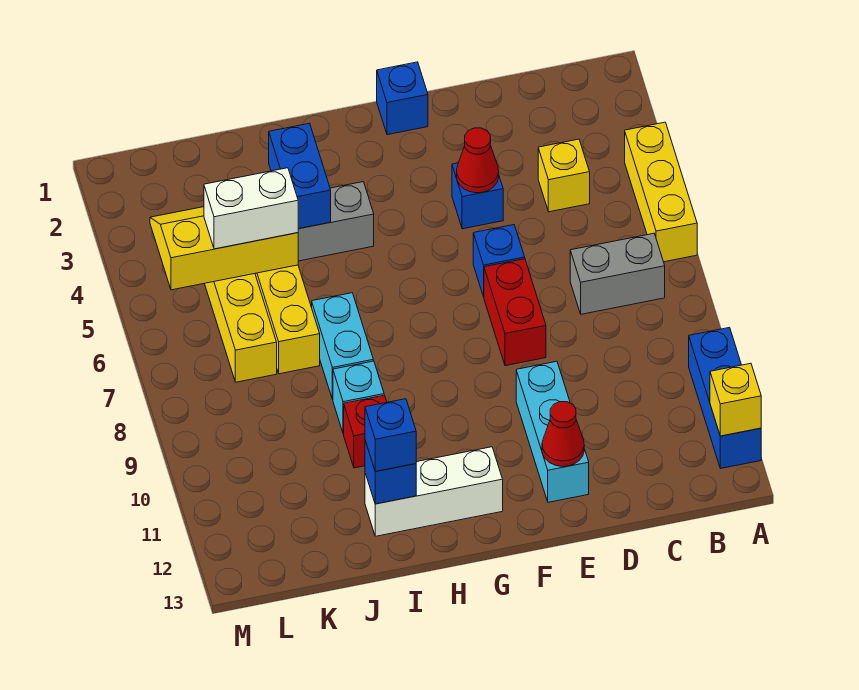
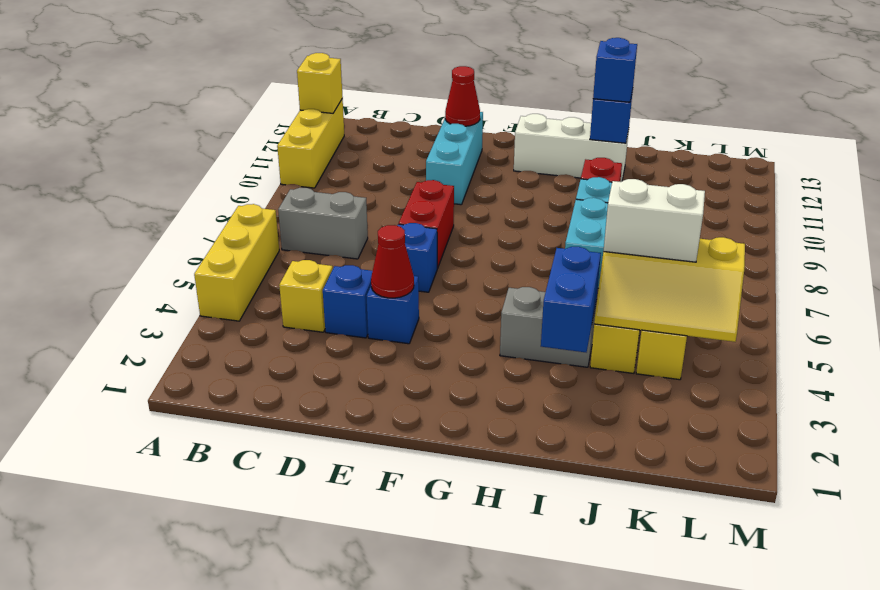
blue 1x3 brick [689,328,761,469] -> yellow 1x3 brick [277,99,344,188]
blue 1x1 brick [377,62,428,135] -> blue 1x1 brick moved to [323,265,372,338]

